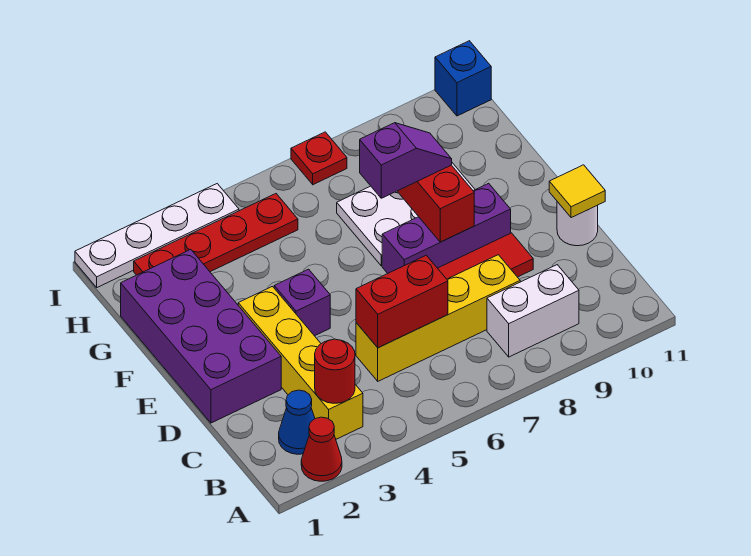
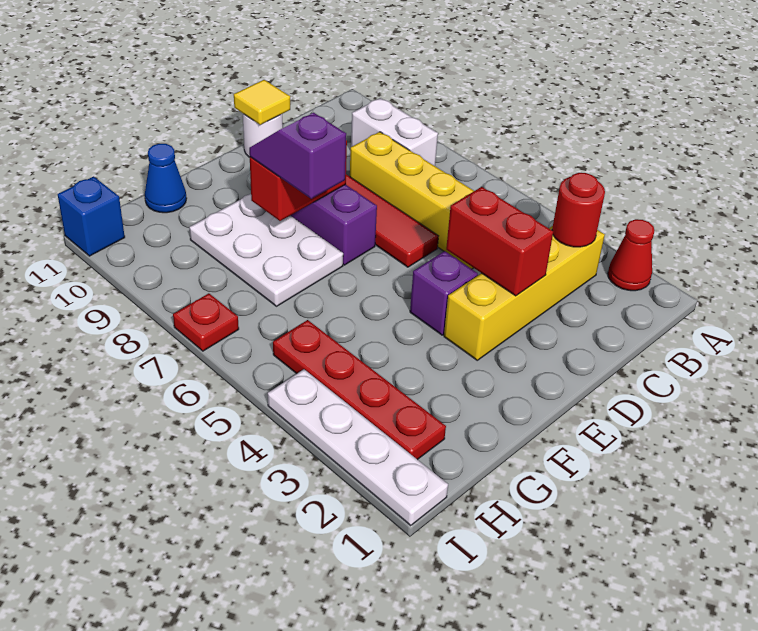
blue 1x1 cone [279,390,315,454] -> blue 1x1 cone moved to [145,144,187,213]
red 1x2 brick [356,255,448,348] -> red 1x2 brick moved to [446,187,553,296]
purple 2x4 brick [121,250,281,423] -> none

